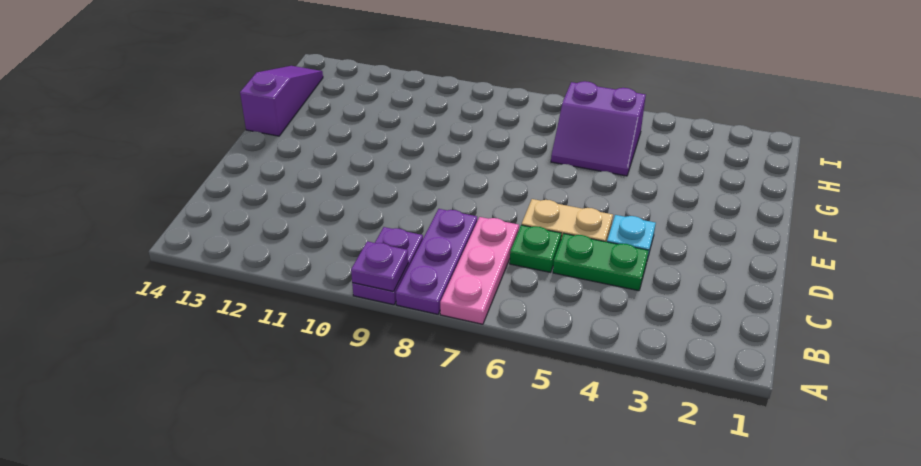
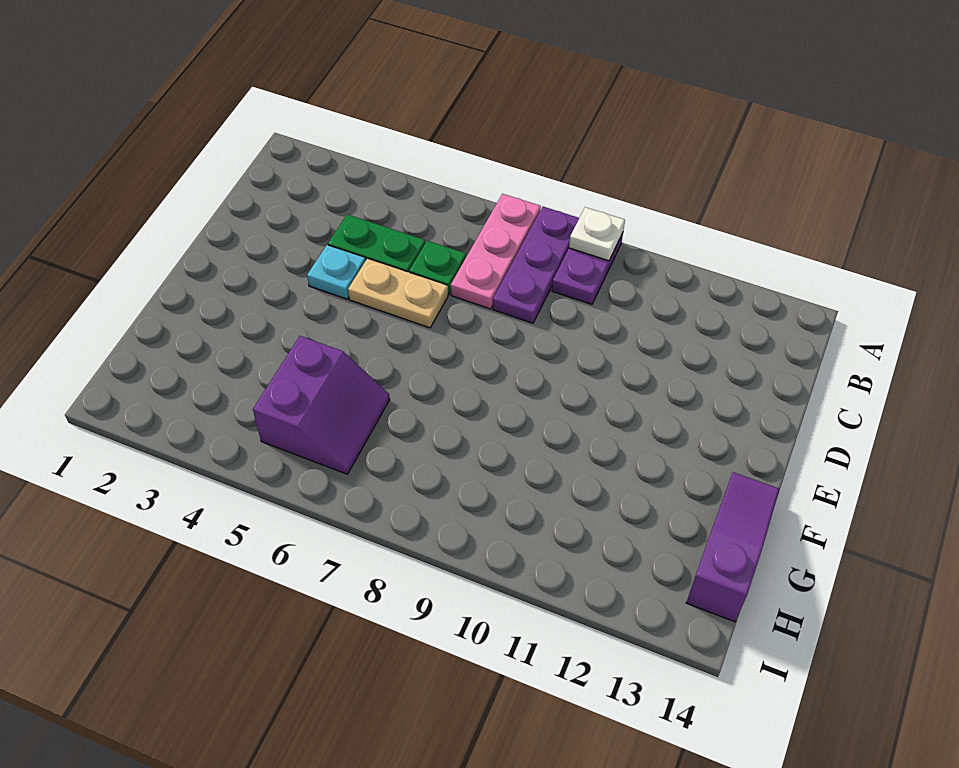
purple 1x1 plate [351,241,408,291] -> white 1x1 plate [569,207,625,261]
purple 1x3 slope [240,66,323,136] -> purple 1x3 slope turned to [686,472,779,622]
purple 2x2 slope [551,81,646,176] -> purple 2x2 slope turned to [253,336,390,474]

